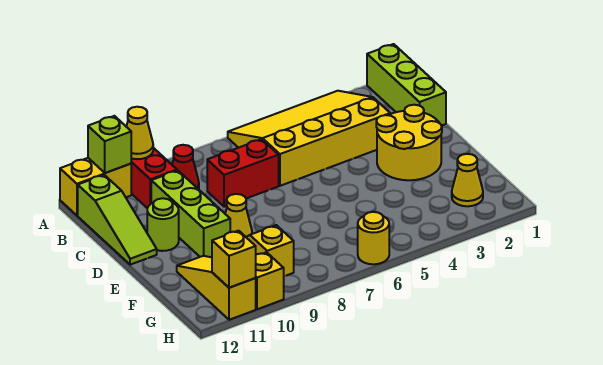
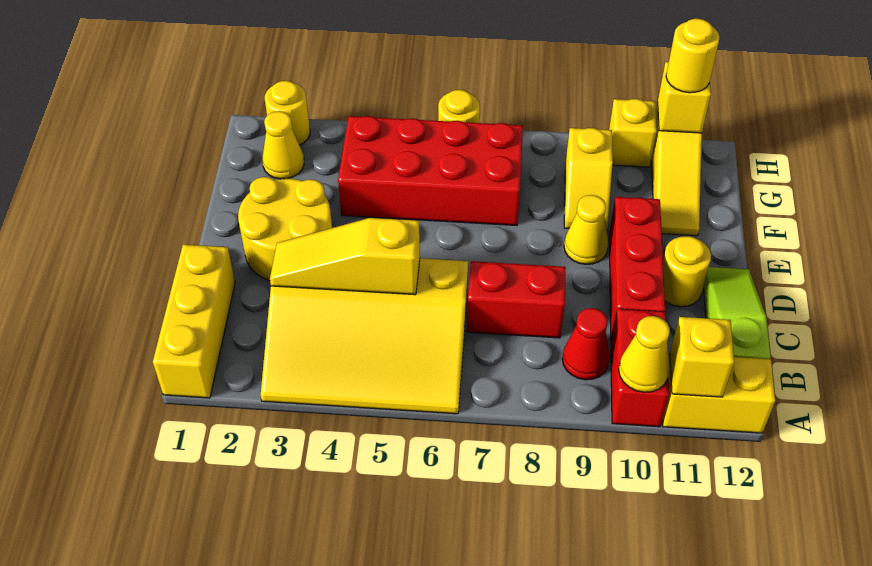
lime 1x3 brick [367,44,446,126] -> yellow 1x3 brick [153,245,235,398]
lime 1x1 brick [88,116,131,173] -> yellow 1x1 brick [670,317,734,397]
none -> yellow 1x3 slope [270,218,420,295]
lime 1x3 brick [151,170,230,257] -> red 1x3 brick [609,197,665,340]
lime 1x1 round brick [147,198,179,251] -> yellow 1x1 round brick [663,236,711,307]
none -> red 2x4 brick [338,116,523,225]
none -> yellow 1x1 round brick [265,81,310,145]
none -> yellow 1x1 round brick [666,19,720,93]

